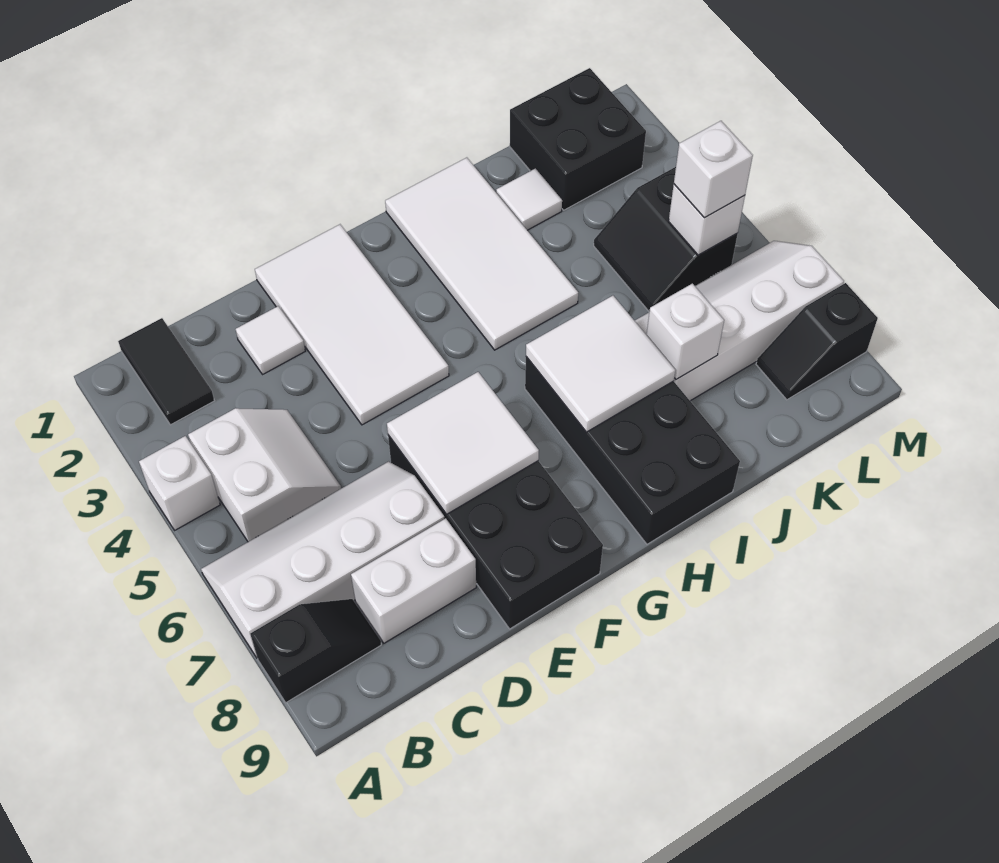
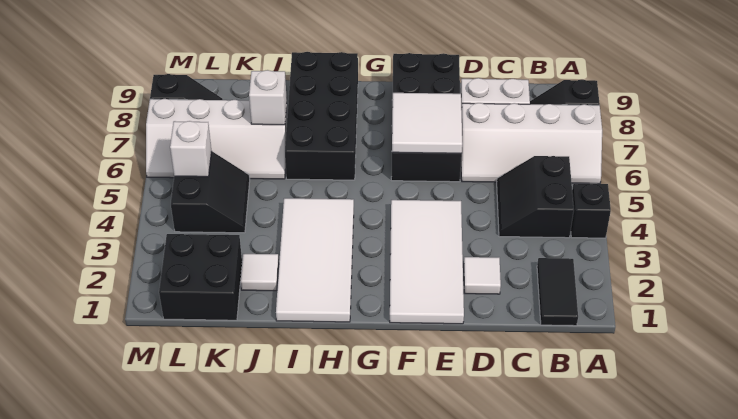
white 1x1 brick [139,436,220,530] -> black 1x1 brick [571,183,611,238]
white 2x2 slope [188,408,341,542] -> black 2x2 slope [497,156,574,238]
white 2x2 tile [526,296,675,432] -> none
white 1x1 brick [674,121,753,218] -> none

